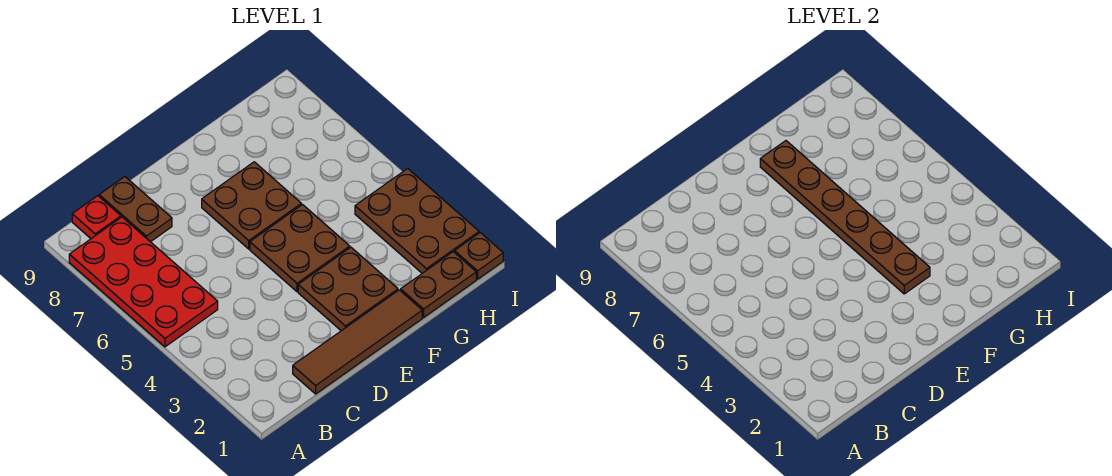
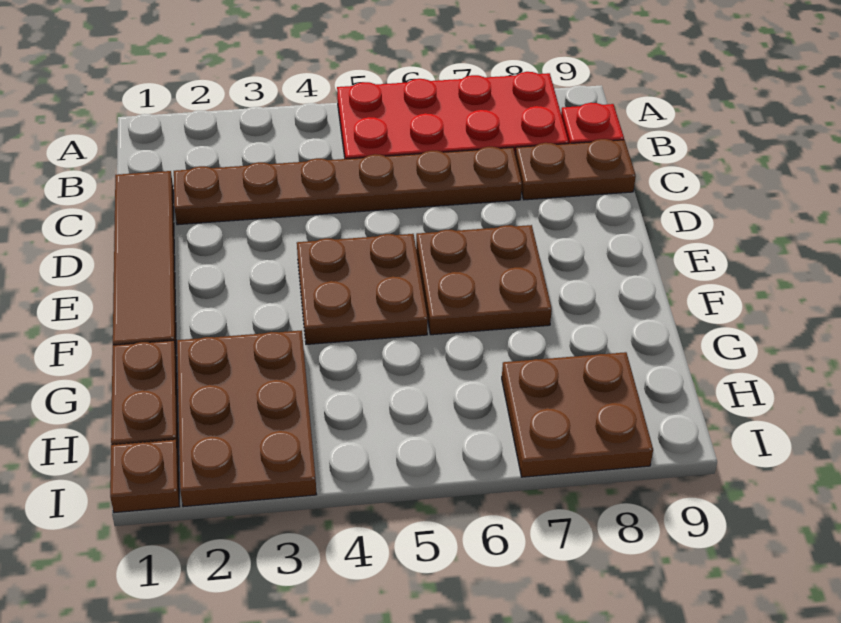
brown 2x2 plate [298,247,398,331] -> brown 2x2 plate moved to [502,352,653,477]
brown 1x6 plate [760,141,930,294] -> brown 1x6 plate moved to [174,147,522,225]
brown 2x3 plate [355,169,479,273] -> brown 2x3 plate turned to [177,330,317,507]

